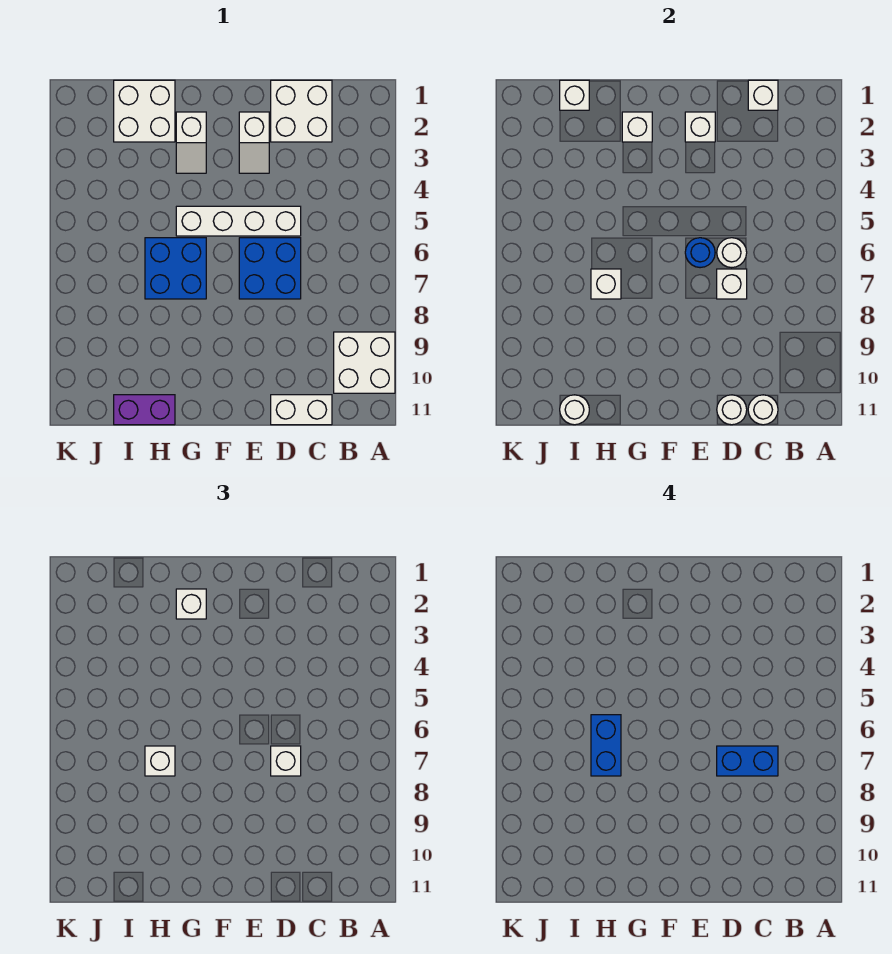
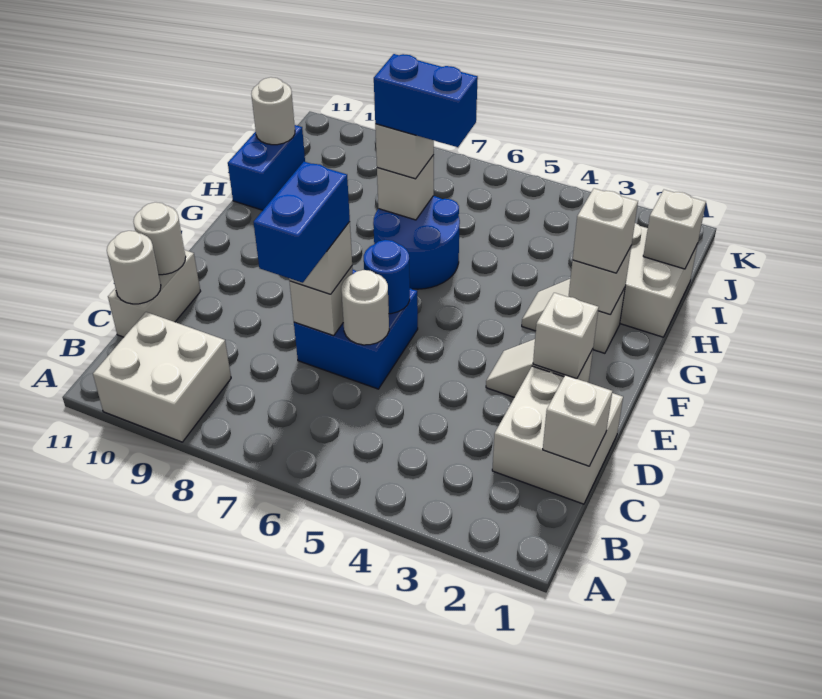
white 1x4 brick [176,206,301,236] -> none
blue 2x2 brick [145,238,206,299] -> blue 2x2 round brick [373,196,460,289]
purple 1x2 brick [114,395,175,425] -> blue 1x2 brick [228,125,305,210]

